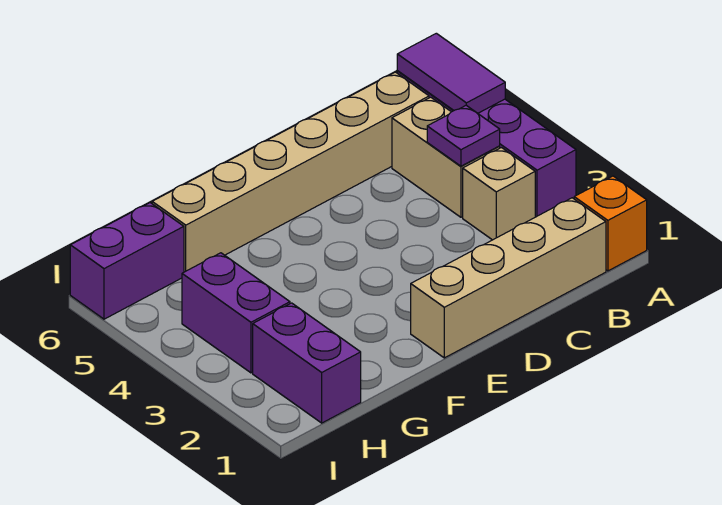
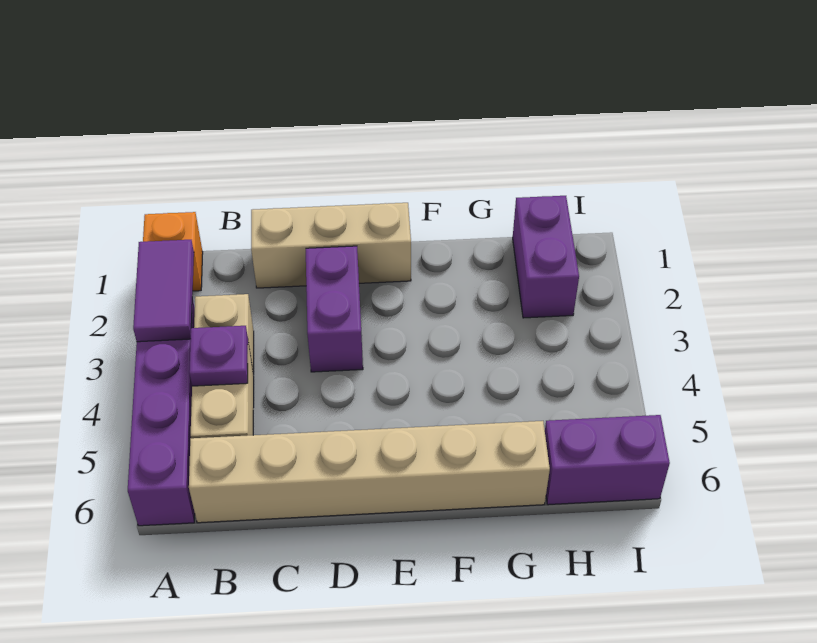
purple 1x2 tile [397,33,505,113] -> purple 1x2 tile moved to [133,240,194,342]
tan 1x4 brick [411,198,606,358] -> tan 1x3 brick [251,203,411,288]
purple 1x2 brick [182,253,290,373] -> purple 1x2 brick moved to [306,246,363,372]

